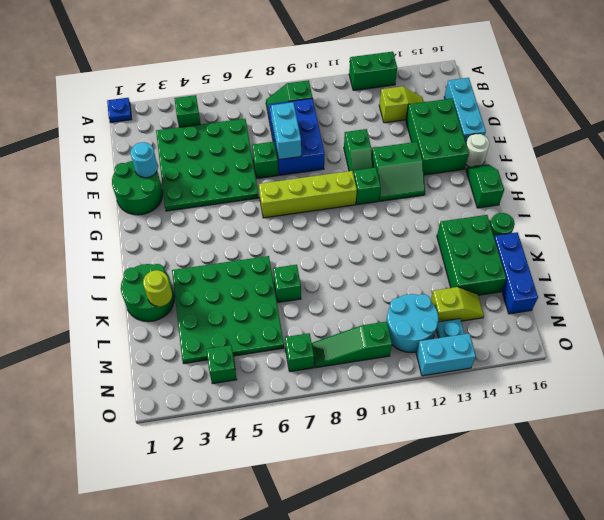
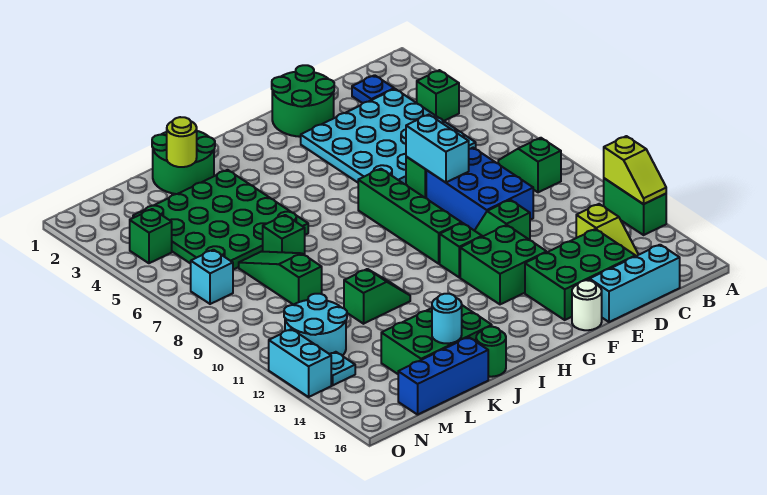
blue 1x1 plate [107,98,132,123] -> blue 1x1 plate moved to [352,75,394,103]
green 4x4 plate [156,119,259,211] -> cyan 4x4 plate [301,89,476,185]
blue 2x3 brick [269,98,325,175] -> blue 2x3 brick turned to [426,148,533,231]
cyan 1x2 brick [271,102,301,160] -> cyan 1x2 brick turned to [406,115,469,183]
cyan 1x1 round brick [130,142,158,178] -> cyan 1x1 round brick moved to [432,294,462,344]
green 2x2 slope [372,142,425,201] -> green 2x2 brick [460,225,547,304]
lime 1x4 brick [259,171,357,218] -> green 1x4 brick [358,169,462,264]
green 1x2 slope [466,164,504,208] -> green 1x2 slope moved to [344,269,410,324]
lime 1x2 slope [431,287,484,322] -> lime 1x2 slope moved to [604,136,666,204]
green 1x1 brick [285,333,314,372] -> cyan 1x1 brick [191,250,233,304]
green 1x3 slope [312,321,392,368] -> green 1x3 slope moved to [239,252,322,305]

